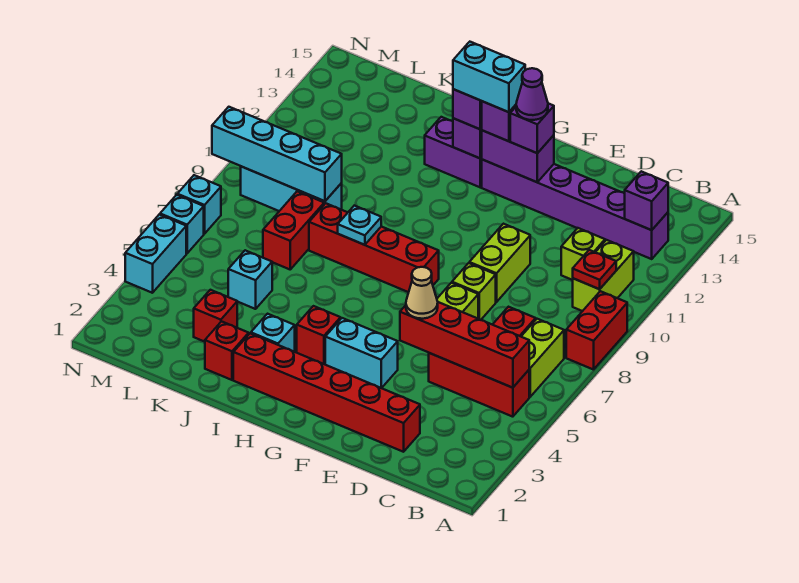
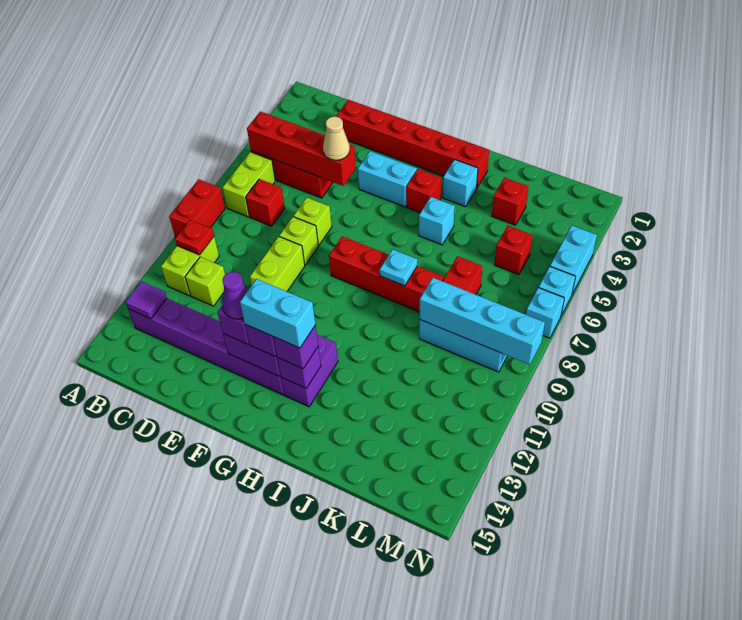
purple 1x1 brick [625,171,668,230] -> purple 1x1 tile [125,282,167,319]
purple 1x2 brick [425,117,482,187] -> purple 1x2 brick turned to [281,335,338,407]
red 1x1 brick [205,321,249,380] -> red 1x1 brick moved to [494,226,532,275]
cyan 1x1 brick [228,250,272,309] -> cyan 1x1 brick moved to [419,197,455,245]

